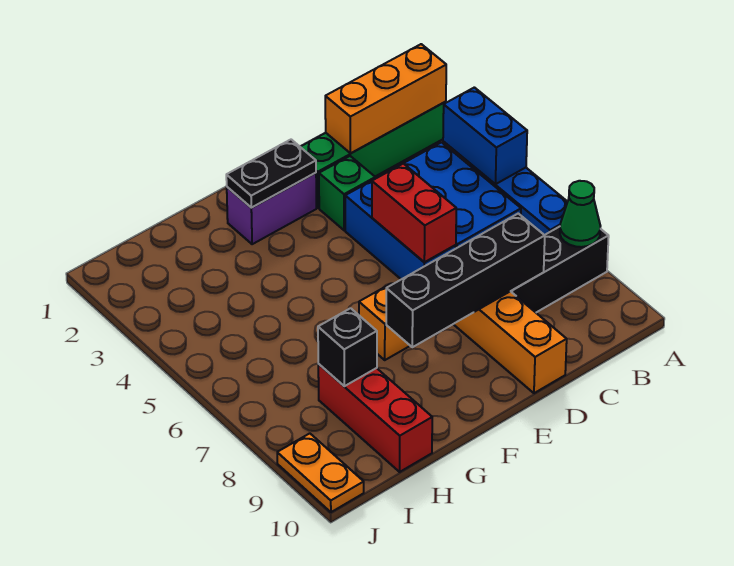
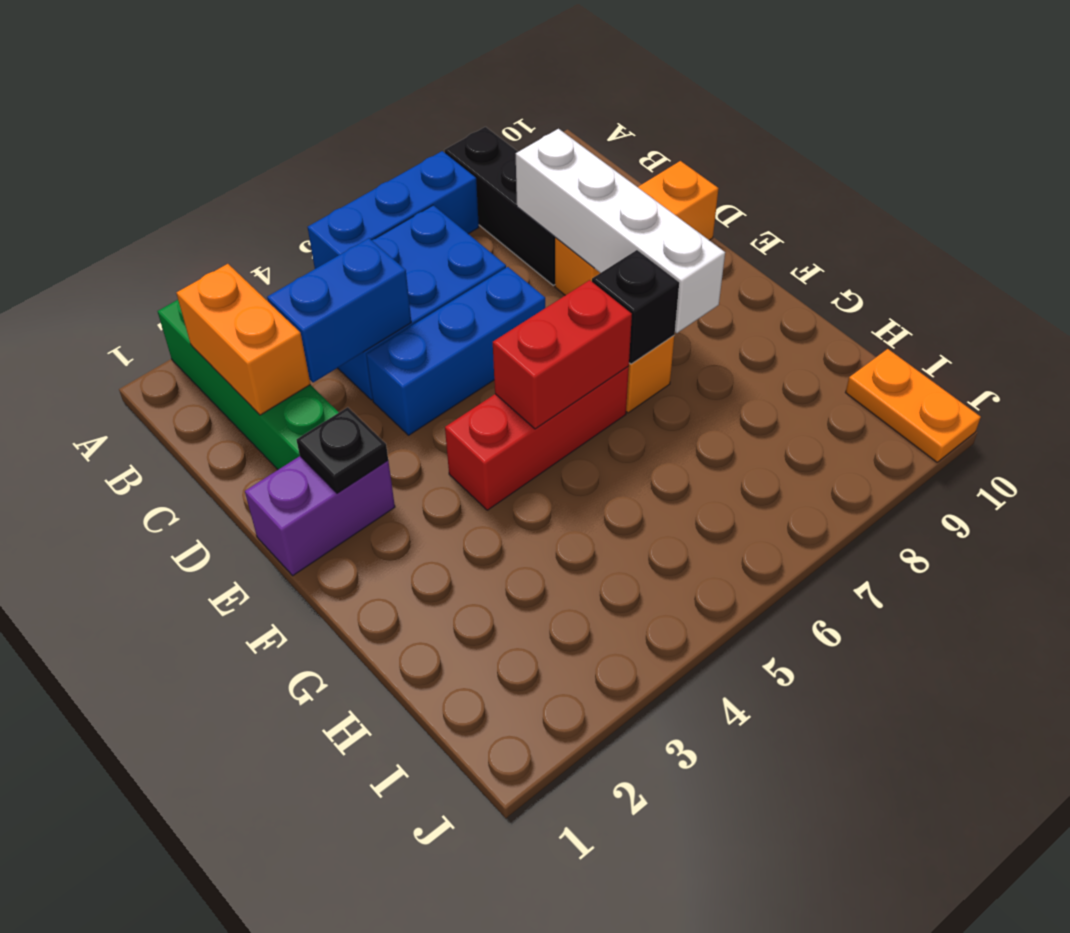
orange 1x3 brick [325,44,446,153] -> orange 1x2 brick [176,264,310,415]
blue 1x2 brick [443,87,527,184] -> blue 1x2 brick moved to [267,238,411,383]
green 1x1 cone [560,181,600,247] -> none
black 1x4 brick [386,214,545,347] -> white 1x4 brick [516,129,725,333]
green 1x1 brick [319,156,375,230] -> none
red 1x2 brick [372,163,456,262] -> red 1x2 brick moved to [493,280,632,429]
purple 1x2 brick [227,173,316,244] -> purple 1x2 brick turned to [245,456,395,576]
black 1x2 plate [226,140,316,208] -> black 1x1 plate [296,407,388,493]
red 1x3 brick [318,364,432,472] -> red 1x3 brick moved to [445,366,629,510]
black 1x1 brick [318,308,377,386] -> black 1x1 brick moved to [592,250,679,364]
orange 1x2 plate [277,433,364,512] -> orange 1x2 plate turned to [846,349,981,462]

